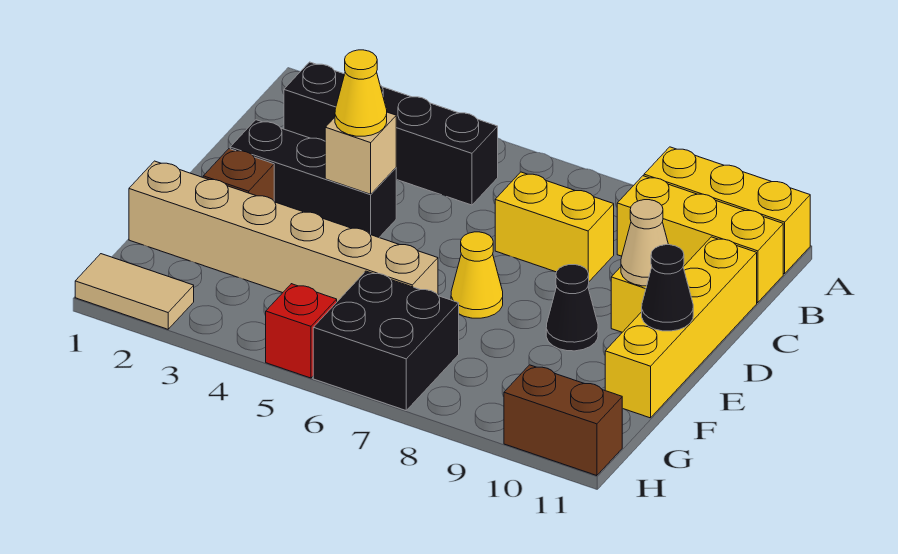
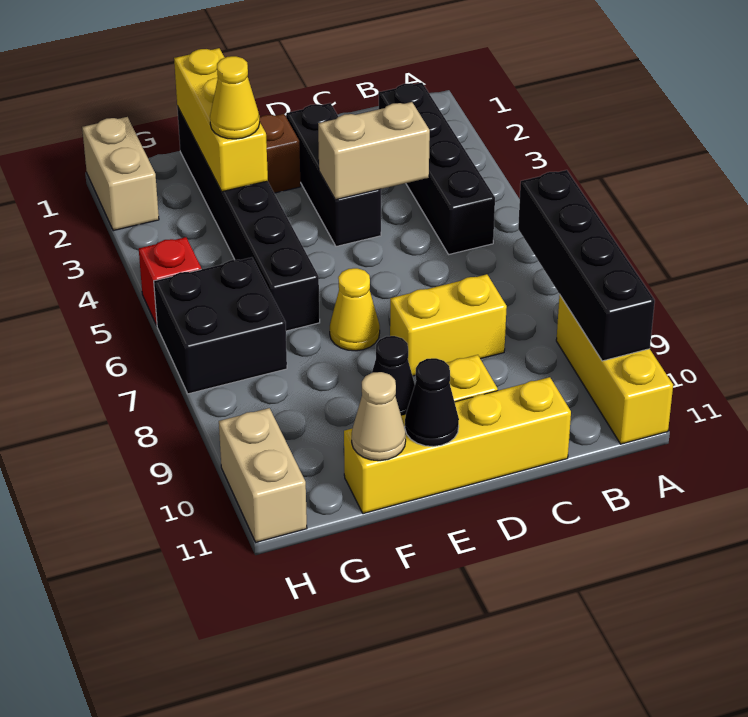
none -> black 1x4 brick [518,170,655,361]
yellow 1x3 brick [617,176,783,303] -> yellow 1x3 brick moved to [174,48,268,192]
yellow 1x2 brick [495,172,614,281] -> yellow 1x2 brick turned to [390,274,507,376]
tan 1x1 brick [325,112,396,194] -> tan 1x2 brick [318,102,430,200]
yellow 1x1 cone [335,50,387,136] -> yellow 1x1 cone moved to [210,56,260,139]
tan 1x1 cone [621,200,668,286] -> tan 1x1 cone moved to [352,372,406,461]
tan 1x6 brick [129,161,438,301] -> black 1x6 brick [177,106,320,331]
tan 1x2 tile [75,254,194,329] -> tan 1x2 brick [82,117,159,231]
brown 1x2 brick [504,365,622,476] -> tan 1x2 brick [219,408,307,542]

